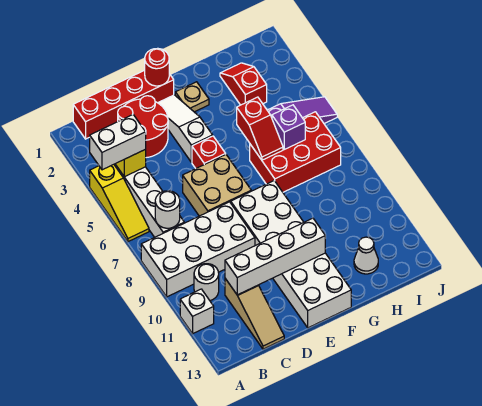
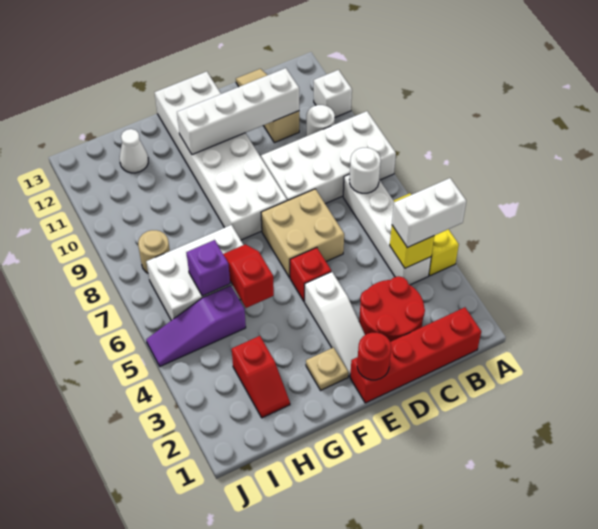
red 2x3 brick [250,112,341,192] -> white 2x3 brick [146,225,243,321]
none -> tan 1x1 round brick [138,230,170,273]

